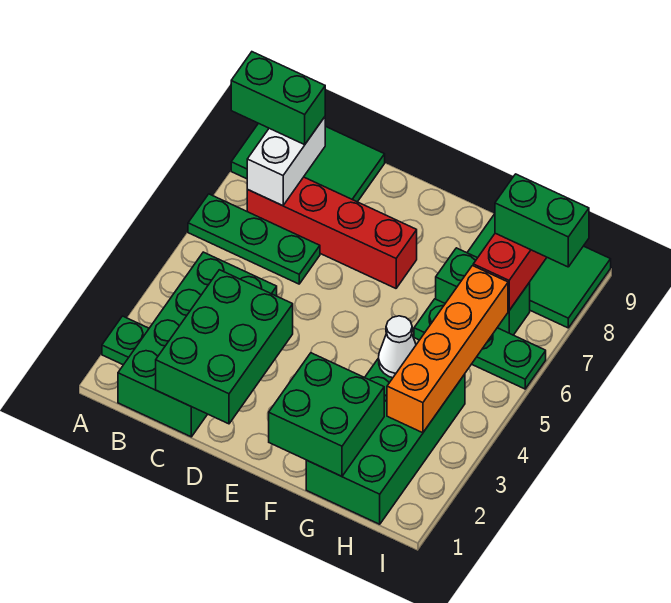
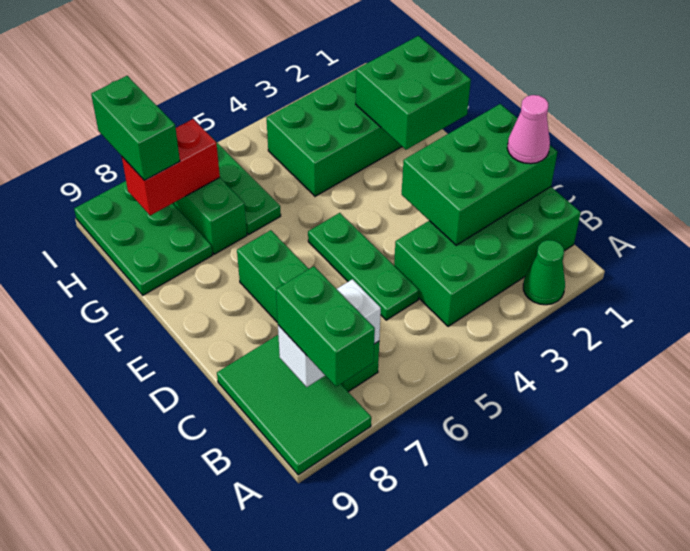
green 1x1 plate [102,316,149,365] -> green 1x1 cone [523,240,565,305]
green 1x3 plate [188,194,320,284] -> green 1x3 plate moved to [308,213,419,320]
red 1x4 brick [247,177,417,288] -> green 1x4 brick [237,230,379,392]
none -> pink 1x1 cone [507,95,550,164]
white 1x1 cone [379,316,416,378] -> none
green 2x3 tile [467,214,611,328] -> green 2x3 plate [74,181,212,295]
orange 1x4 brick [387,266,508,433] -> none

